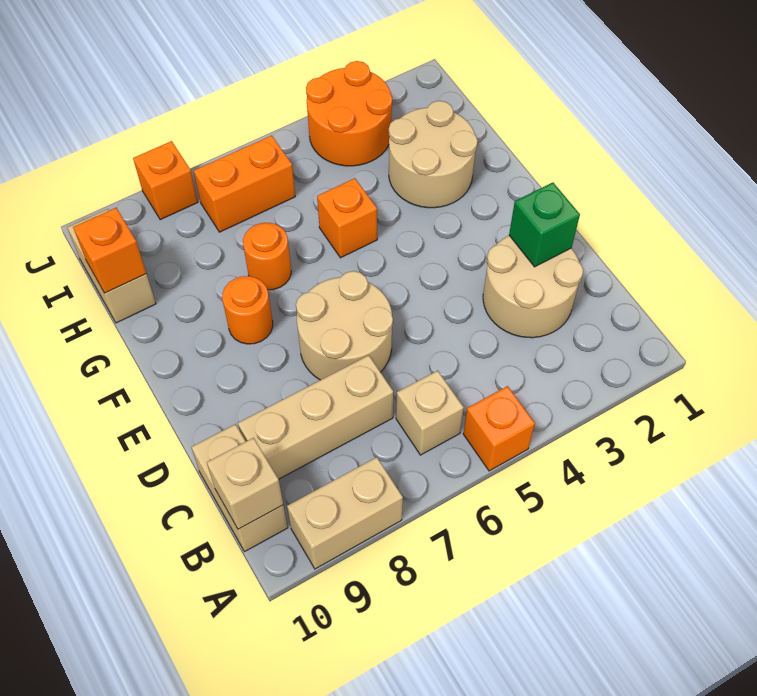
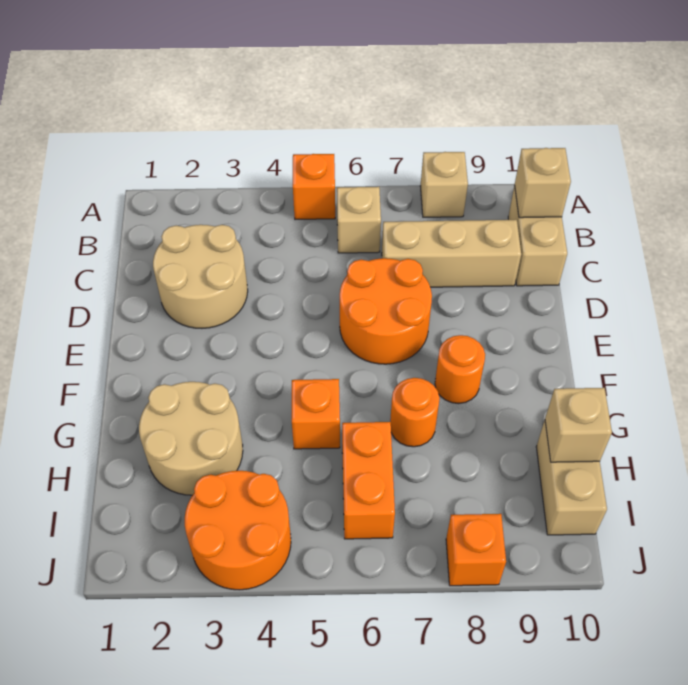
tan 1x2 brick [287,457,403,569] -> tan 1x1 brick [420,152,468,217]
green 1x1 brick [509,182,580,267] -> none
tan 2x2 round brick [296,271,393,380] -> orange 2x2 round brick [340,258,432,364]
orange 1x1 brick [73,208,146,293] -> tan 1x1 brick [545,388,612,462]
orange 1x2 brick [194,135,295,232] -> orange 1x2 brick turned to [342,422,395,539]

